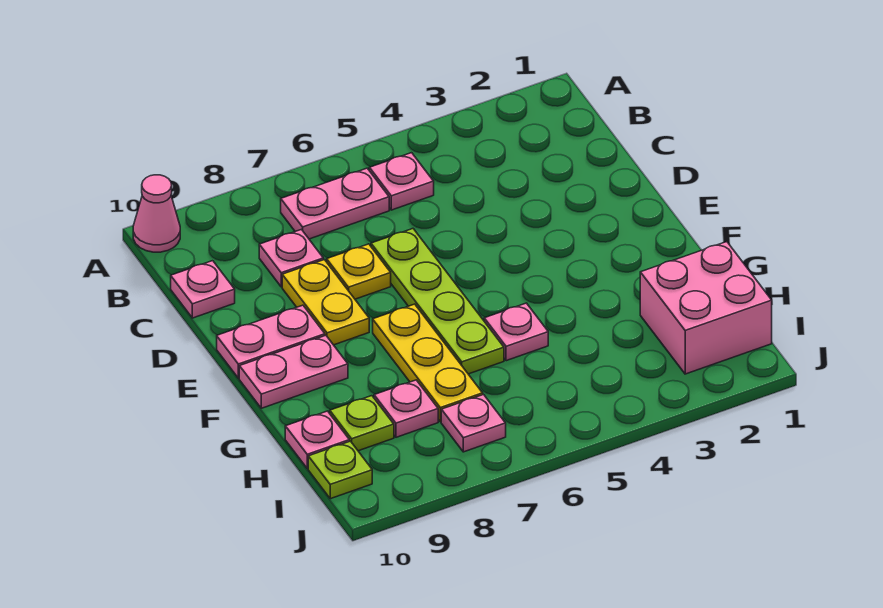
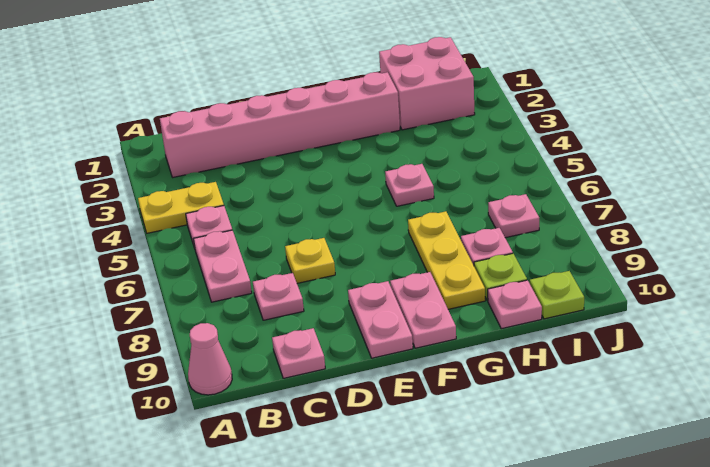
none -> pink 1x6 brick [160,72,400,177]
lime 1x4 plate [371,229,504,374] -> none
yellow 1x2 plate [282,260,369,345] -> yellow 1x2 plate moved to [138,182,224,233]
yellow 1x3 plate [373,304,483,422] -> yellow 1x3 plate turned to [408,211,485,309]

